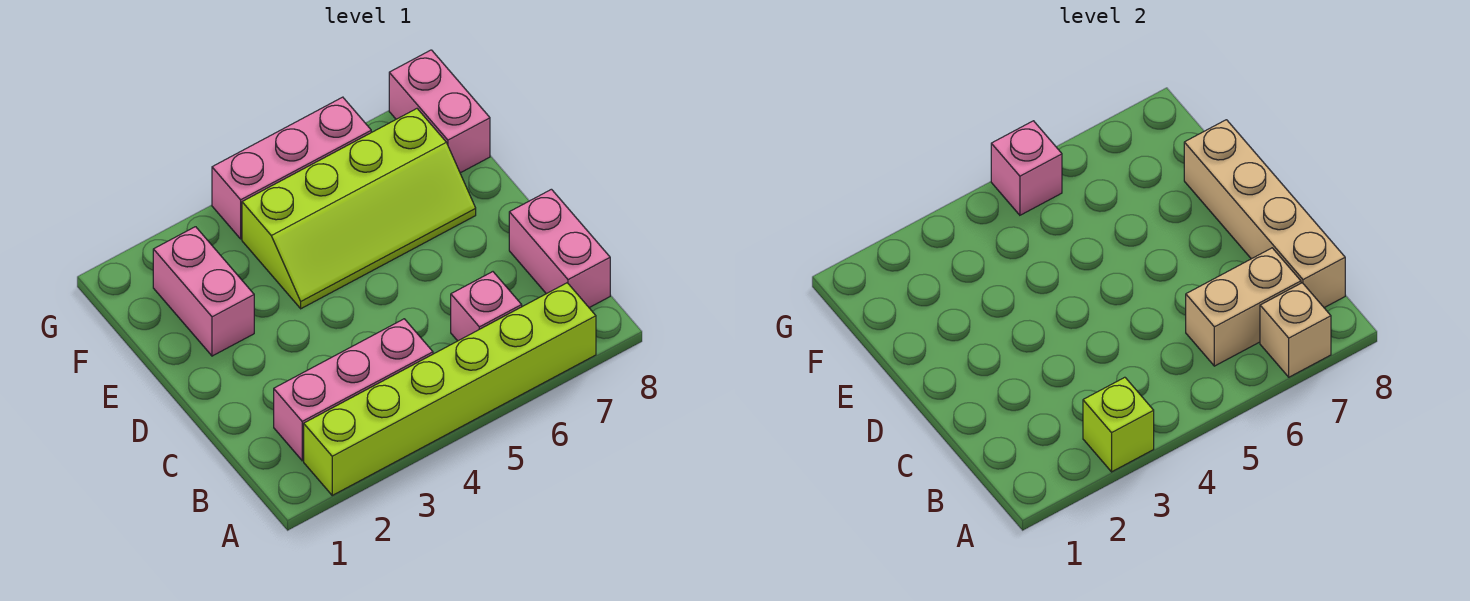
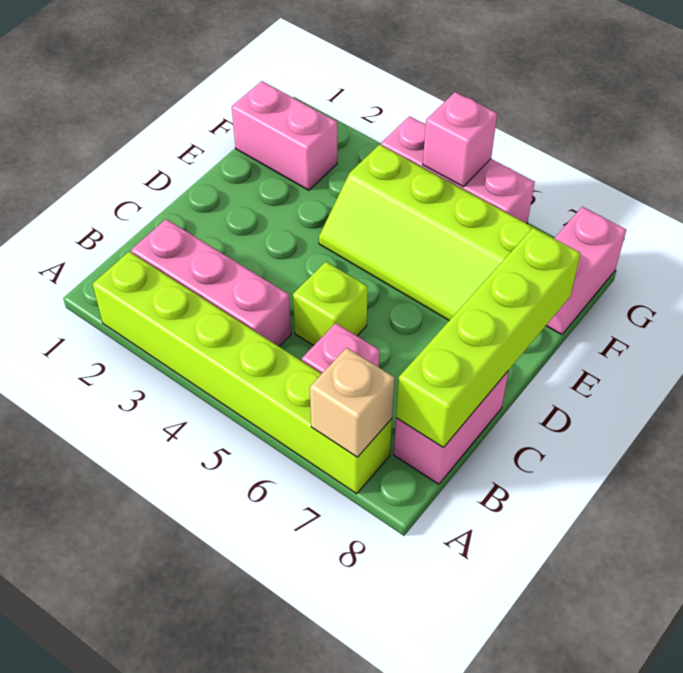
lime 1x1 brick [1083,377,1154,472] -> lime 1x1 brick moved to [293,262,368,345]
tan 1x2 brick [1186,248,1301,366] -> none
tan 1x4 brick [1184,120,1345,308] -> lime 1x4 brick [396,227,581,447]
pink 1x2 brick [153,227,254,356] -> pink 1x2 brick turned to [232,81,337,190]

